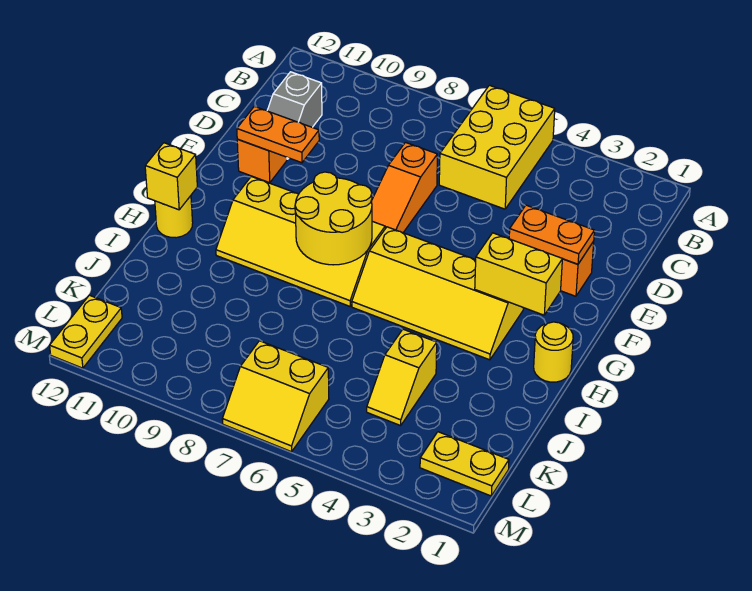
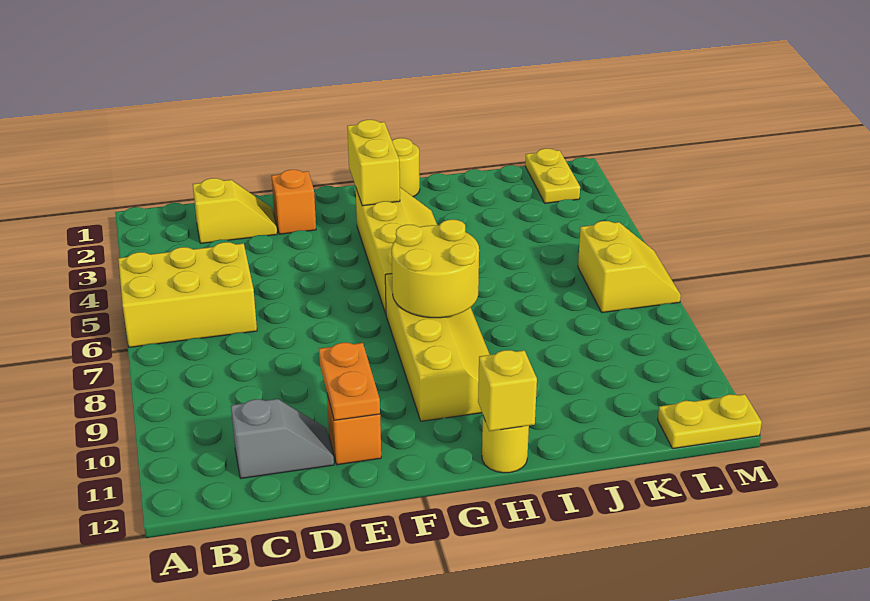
orange 1x3 slope [372,142,437,233] -> none
orange 1x2 plate [509,205,594,264] -> none
yellow 1x2 slope [367,329,437,426] -> yellow 1x2 slope moved to [193,178,277,243]

